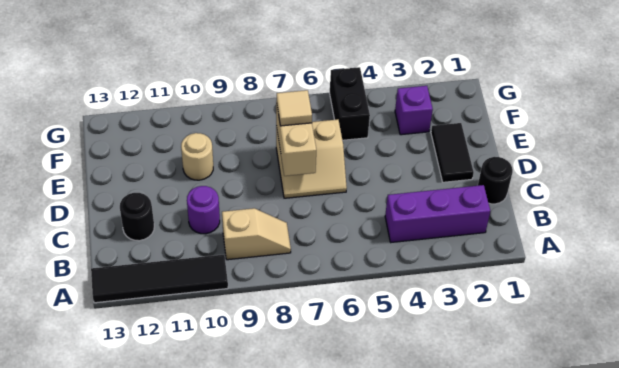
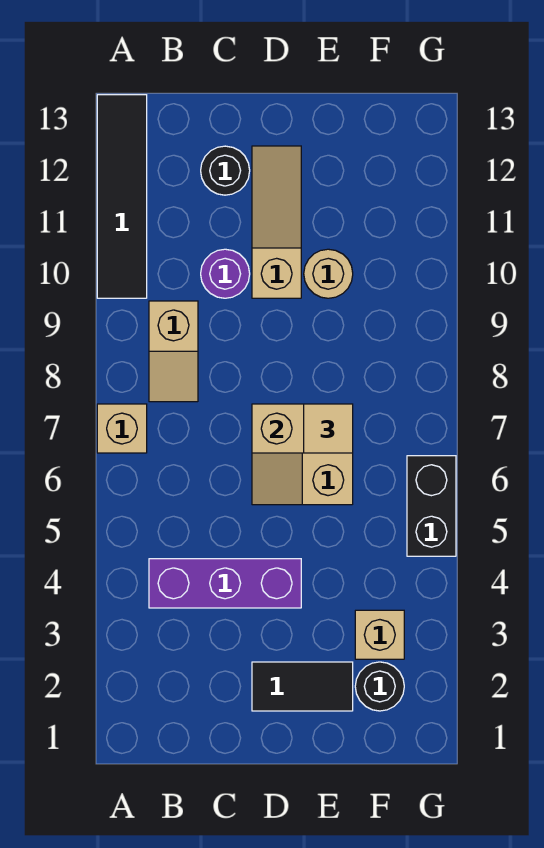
none -> tan 1x1 brick [97,404,147,453]
purple 1x3 brick [385,185,490,242] -> purple 1x3 brick turned to [149,559,301,608]
black 1x1 round brick [478,157,513,204] -> black 1x1 round brick moved to [355,662,404,711]
none -> tan 1x3 slope [252,146,301,298]
purple 1x1 brick [395,86,433,135] -> tan 1x1 brick [355,610,404,659]
black 1x2 brick [330,67,370,140] -> black 1x2 brick turned to [407,456,456,556]

